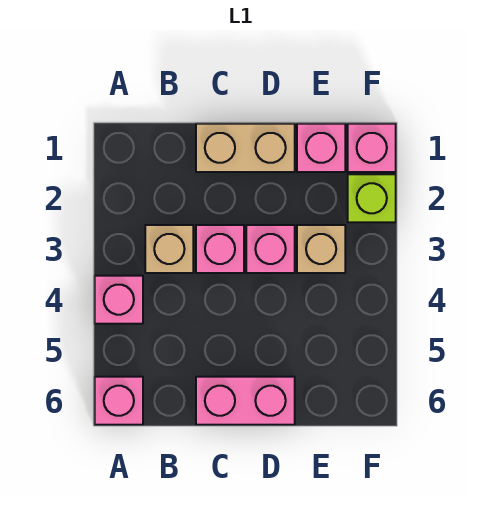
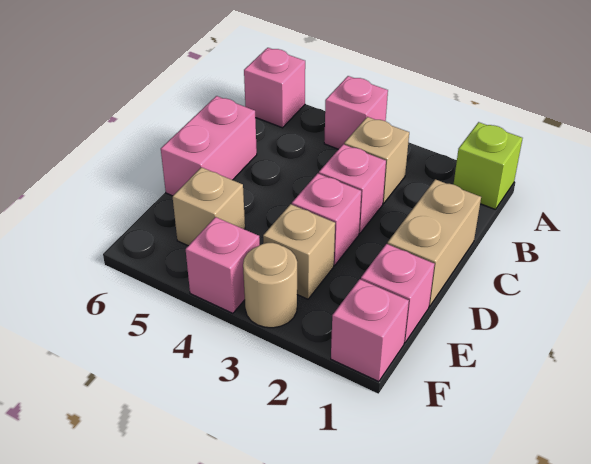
none -> tan 1x1 brick [172,167,245,246]
lime 1x1 brick [348,174,396,222] -> lime 1x1 brick moved to [453,122,522,210]
none -> tan 1x1 round brick [243,243,297,328]
none -> pink 1x1 brick [186,217,260,313]

